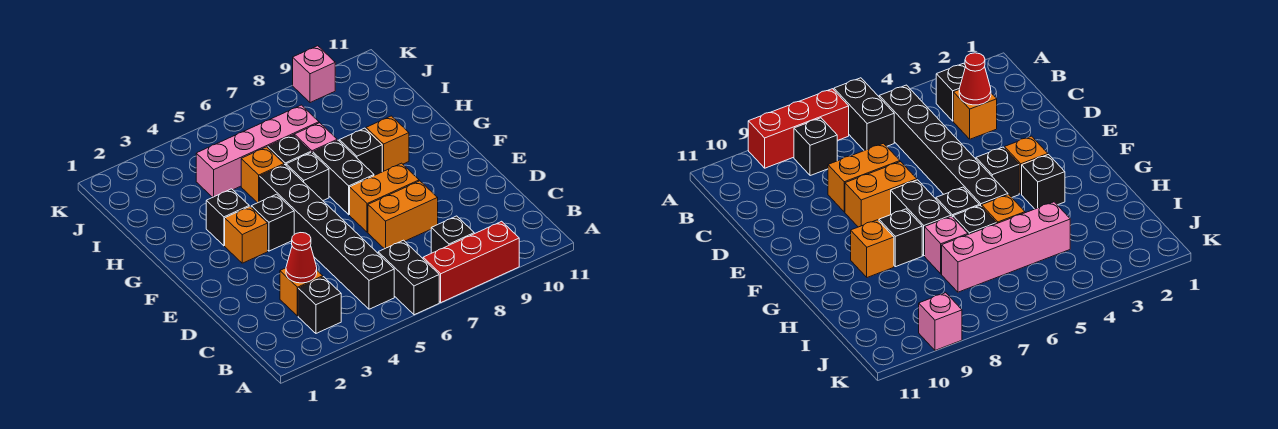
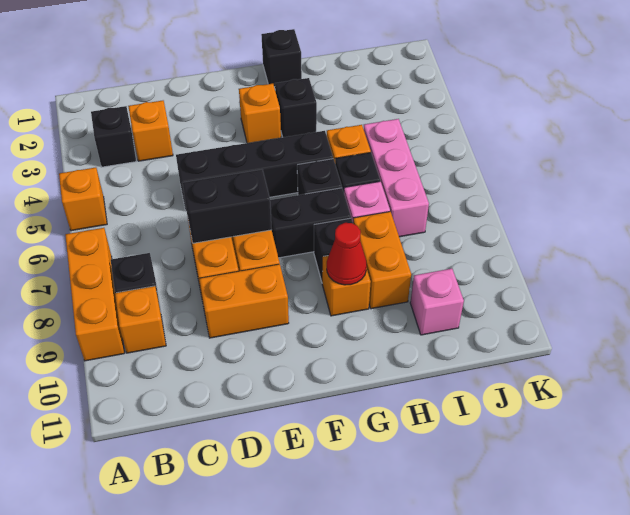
none -> orange 1x1 brick [59,168,107,231]
black 1x2 brick [378,240,439,315] -> black 1x2 brick moved to [182,170,272,243]
red 1x3 brick [423,221,519,302] -> orange 1x3 brick [65,228,124,361]
black 1x6 brick [260,165,394,309] -> black 1x4 brick [176,131,333,211]
none -> orange 1x1 brick [115,286,166,353]
red 1x1 cone [286,233,317,283] -> red 1x1 cone moved to [327,223,367,285]
none -> orange 1x2 brick [199,264,289,338]
black 1x1 brick [251,194,294,251] -> black 1x1 brick moved to [261,29,302,87]
none -> orange 1x2 brick [353,212,411,309]
pink 1x4 brick [196,105,319,197] -> pink 1x3 brick [364,119,429,237]
pink 1x1 brick [293,46,335,103] -> pink 1x1 brick moved to [410,269,464,335]

